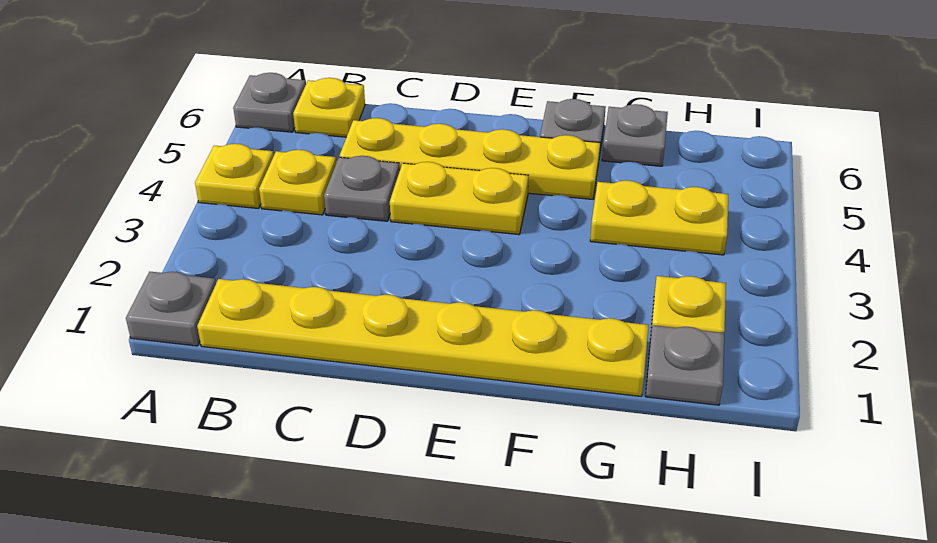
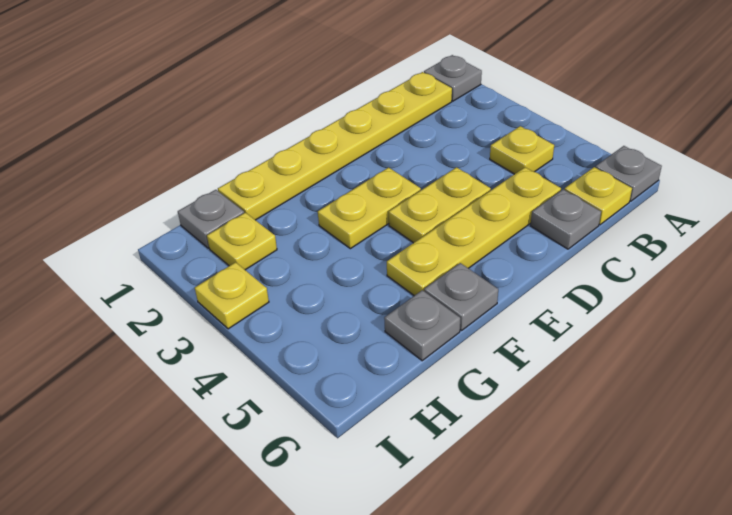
yellow 1x1 plate [195,144,274,209] -> yellow 1x1 plate moved to [195,262,269,329]
grey 1x1 plate [324,156,400,221] -> grey 1x1 plate moved to [531,189,601,249]
yellow 1x2 plate [590,180,728,255] -> yellow 1x2 plate moved to [318,168,421,249]

